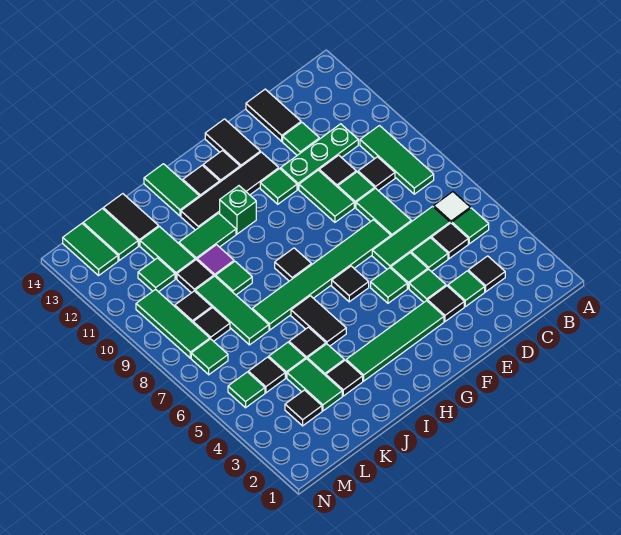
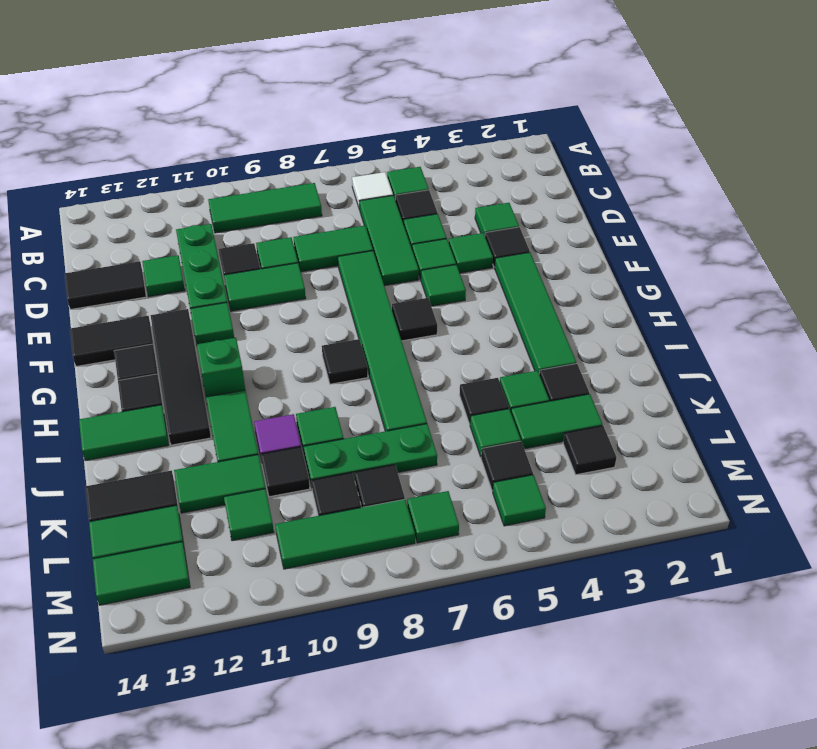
black 1x1 tile [468,256,505,292] -> none
black 1x1 tile [358,157,395,191] -> none
black 1x2 tile [291,296,346,346] -> none
green 1x3 tile [195,276,269,345] -> green 1x3 plate [304,424,437,486]

